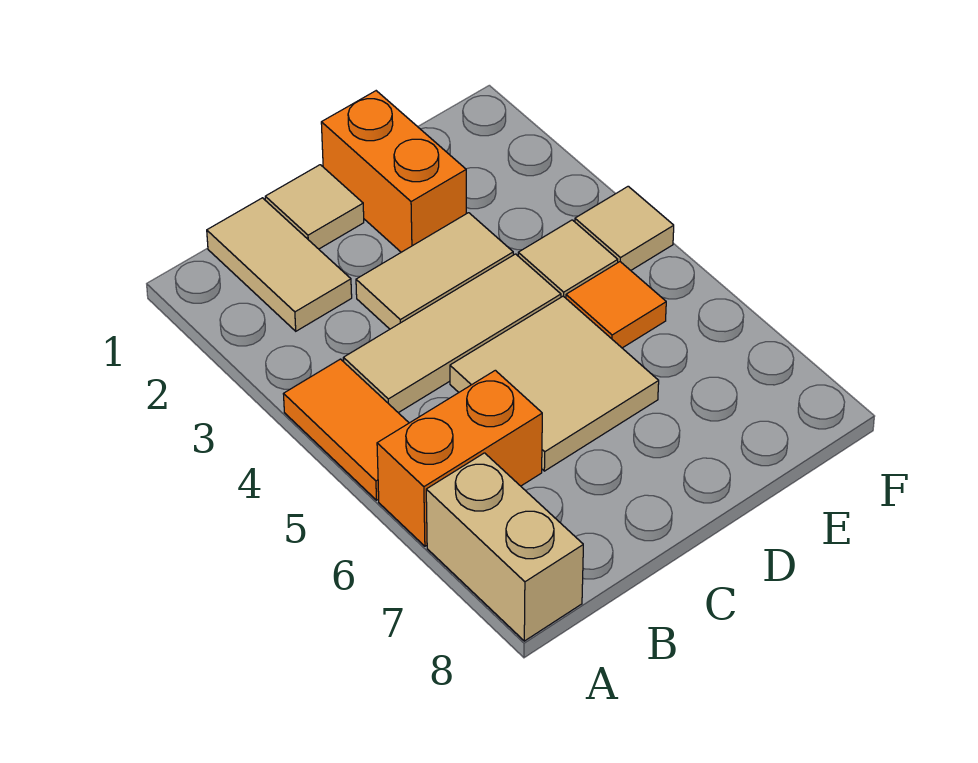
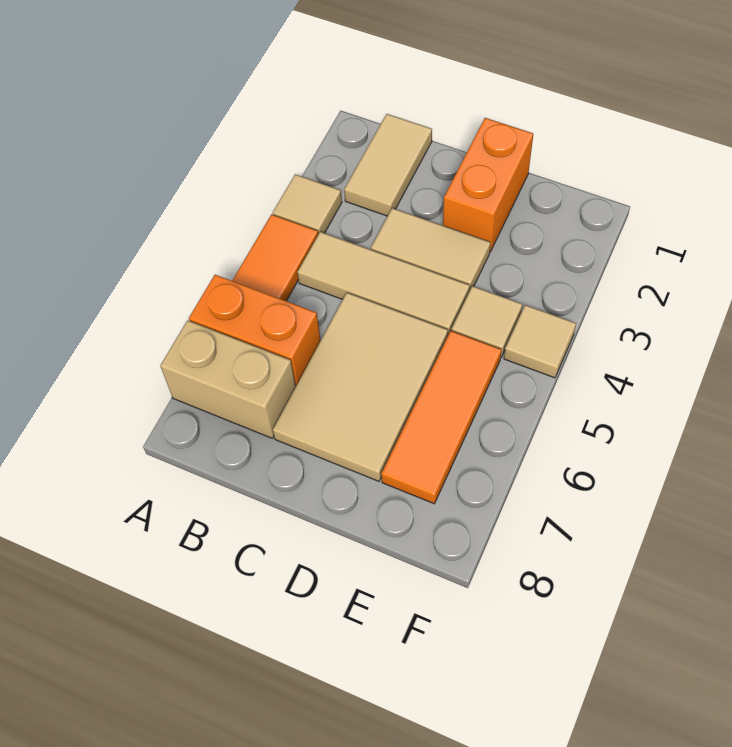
tan 1x2 brick [426,453,583,641] -> tan 1x2 brick turned to [160,320,296,438]
tan 1x1 tile [265,165,364,249] -> tan 1x1 tile moved to [273,174,342,234]
tan 2x2 tile [450,296,659,471] -> tan 2x3 tile [273,293,448,481]
orange 1x1 tile [566,262,666,348] -> orange 1x3 tile [381,331,501,504]

